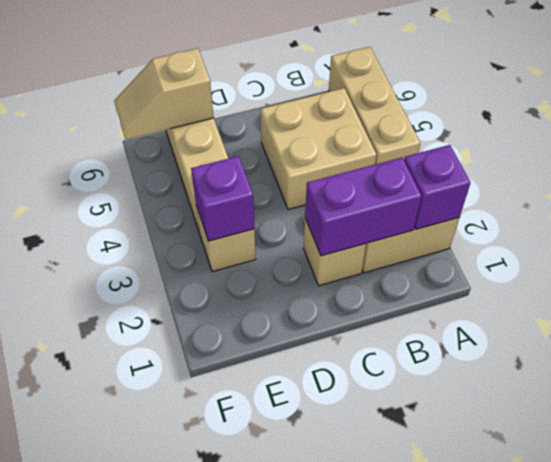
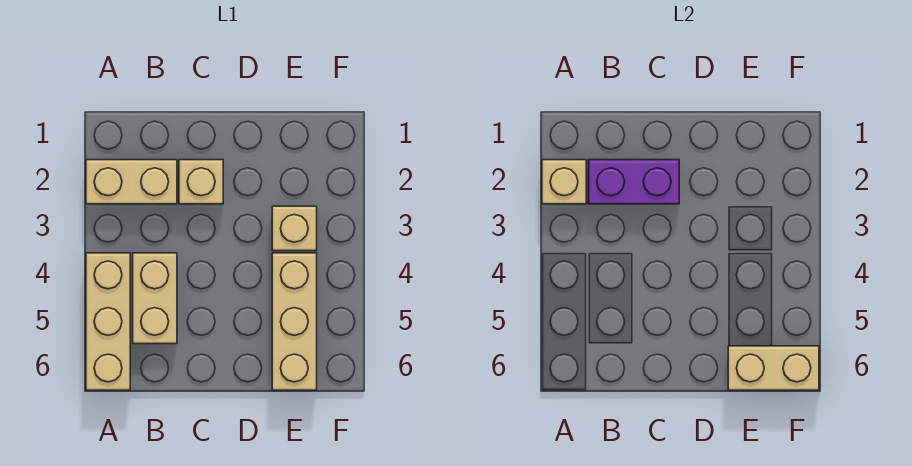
purple 1x1 brick [404,145,470,229] -> tan 1x1 brick [542,160,586,204]
tan 2x2 brick [261,88,377,209] -> tan 1x2 brick [133,253,177,344]
purple 1x1 brick [191,156,254,241] -> none
tan 1x2 slope [114,48,214,140] -> tan 1x2 brick [728,346,819,390]

